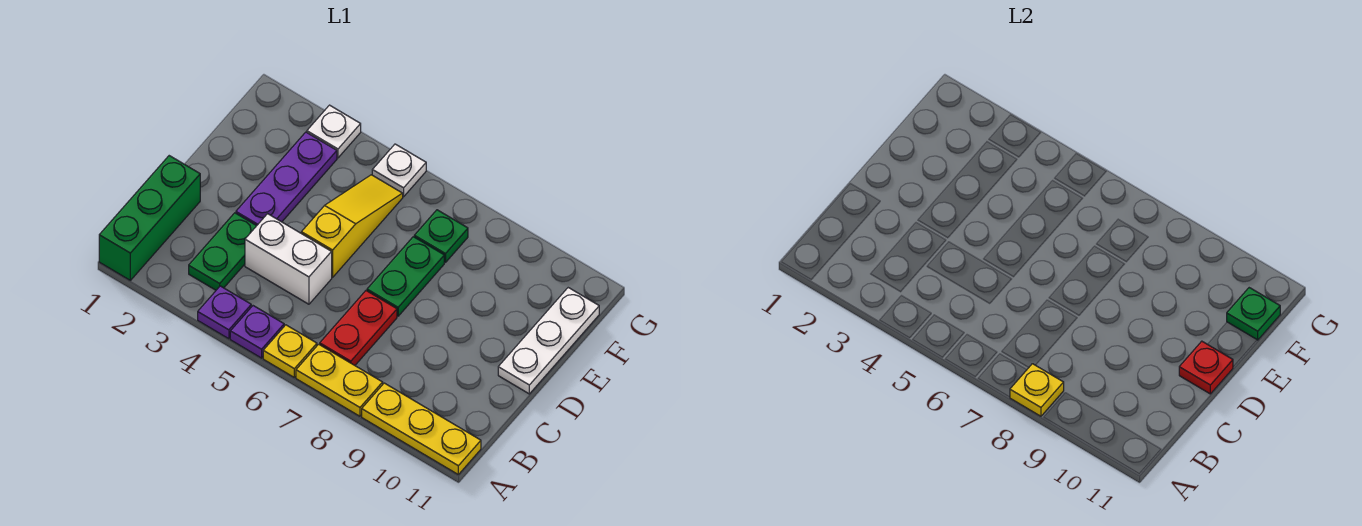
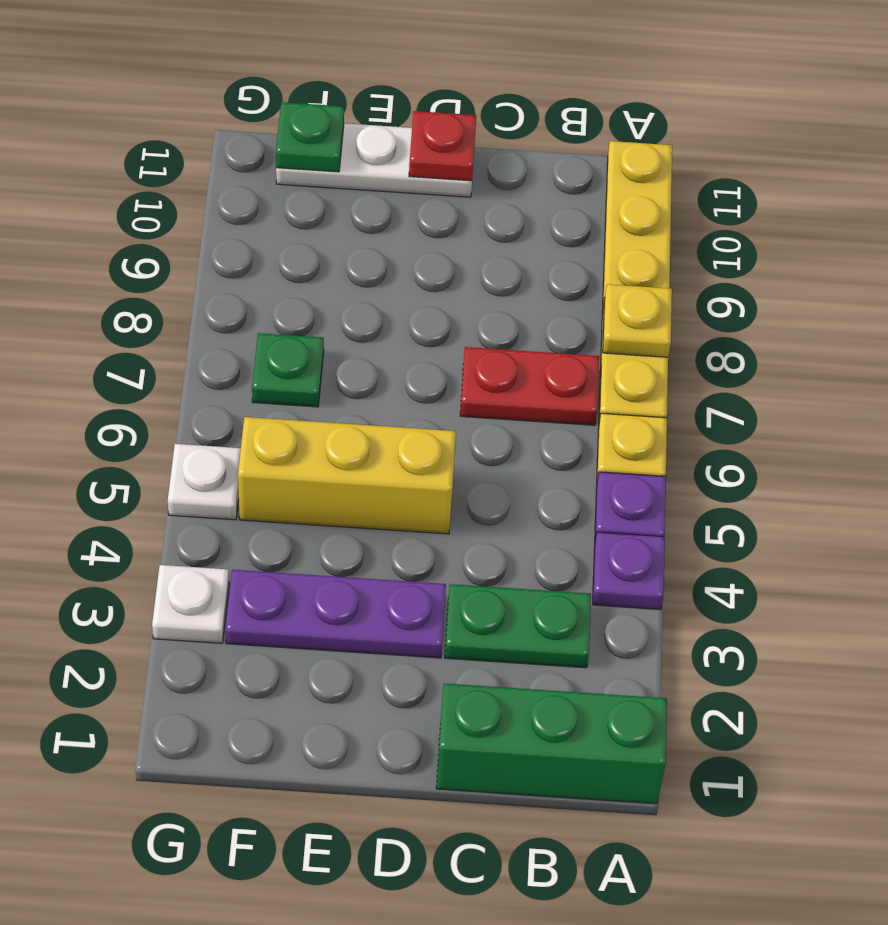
white 1x2 brick [245,214,332,304] -> none
yellow 1x3 slope [301,175,403,277] -> yellow 1x3 brick [238,417,456,534]
green 1x2 plate [367,237,444,316] -> none

